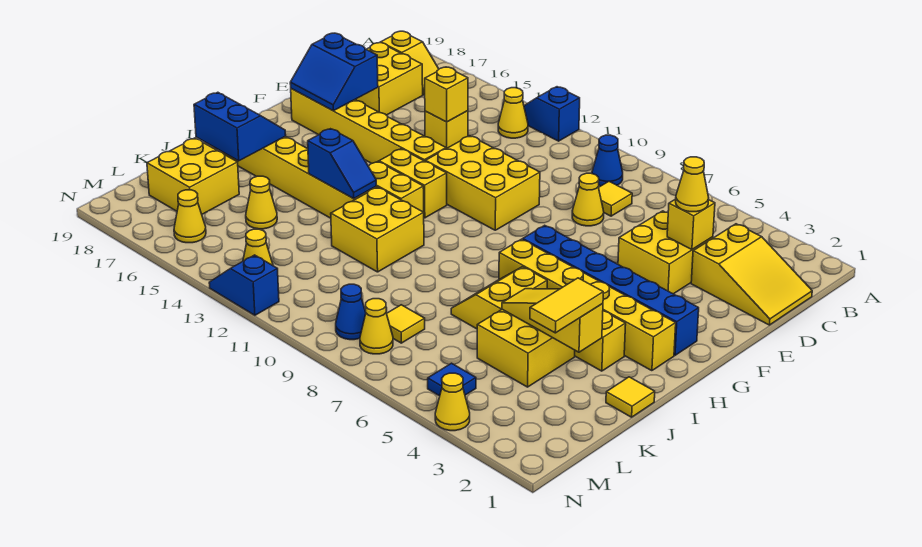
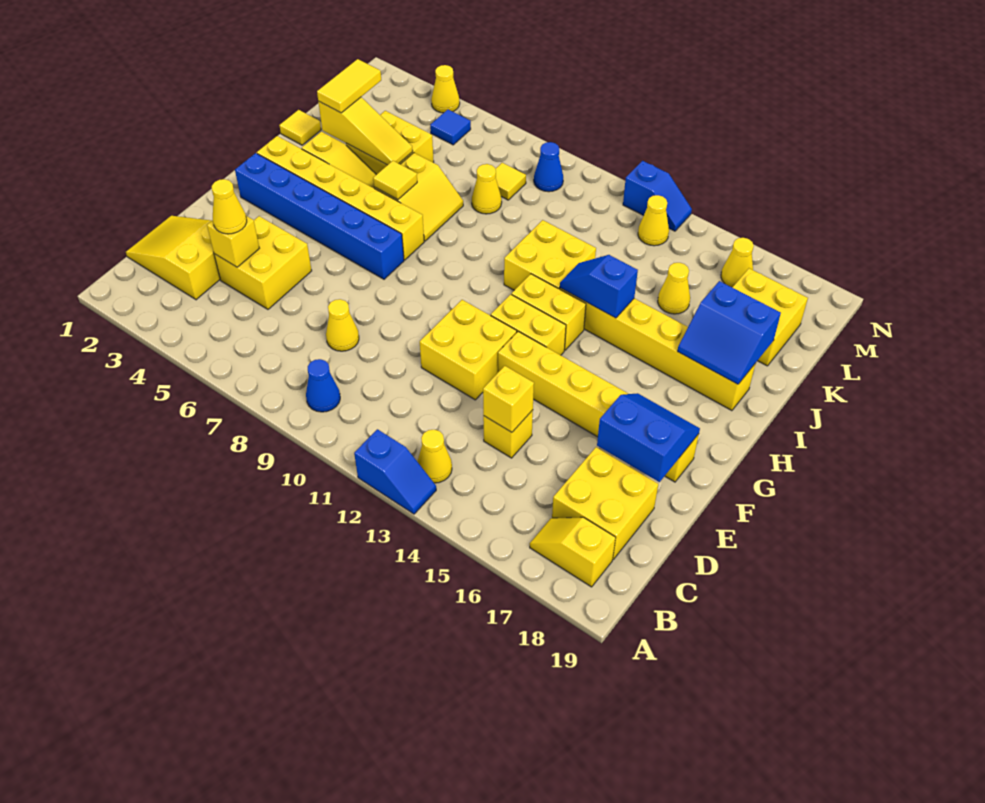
yellow 1x1 tile [599,182,632,216] -> yellow 1x1 tile moved to [373,161,417,200]
yellow 2x3 brick [425,136,540,230] -> yellow 2x2 brick [420,300,517,400]
yellow 1x1 cone [360,299,393,354] -> yellow 1x1 cone moved to [472,164,502,214]

